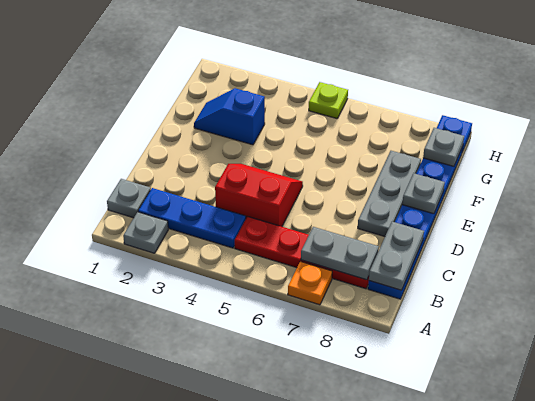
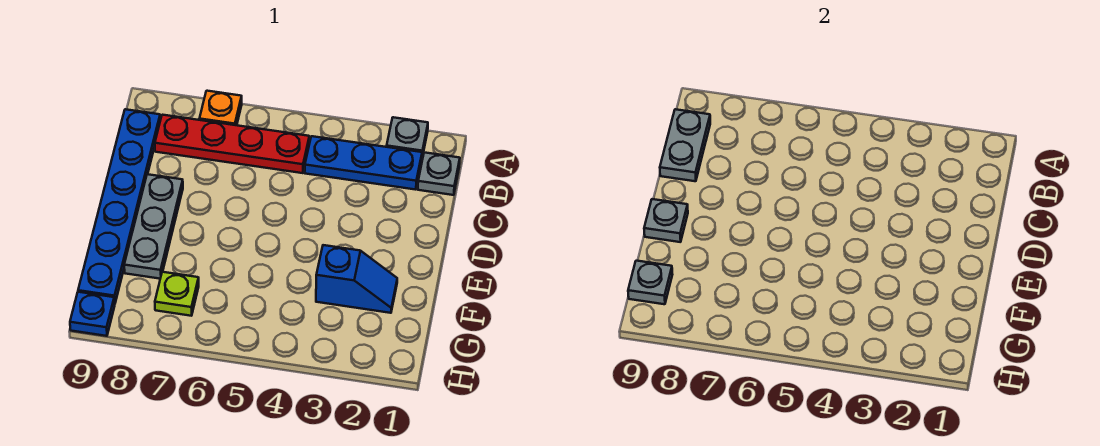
grey 1x2 plate [301,227,379,280] -> none
red 2x2 slope [215,164,303,227] -> none
lime 1x1 plate [309,82,348,118] -> lime 1x1 plate moved to [155,272,199,316]

